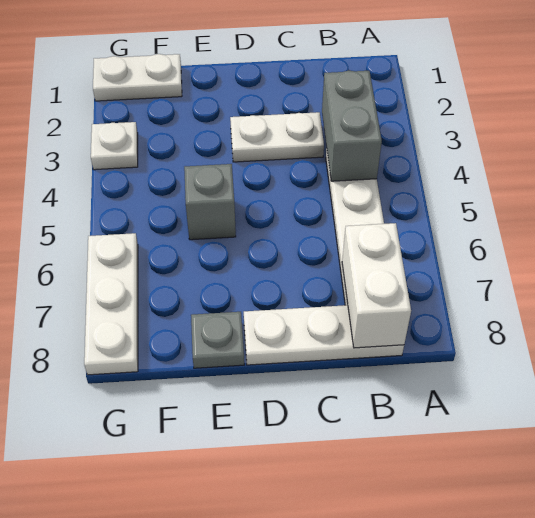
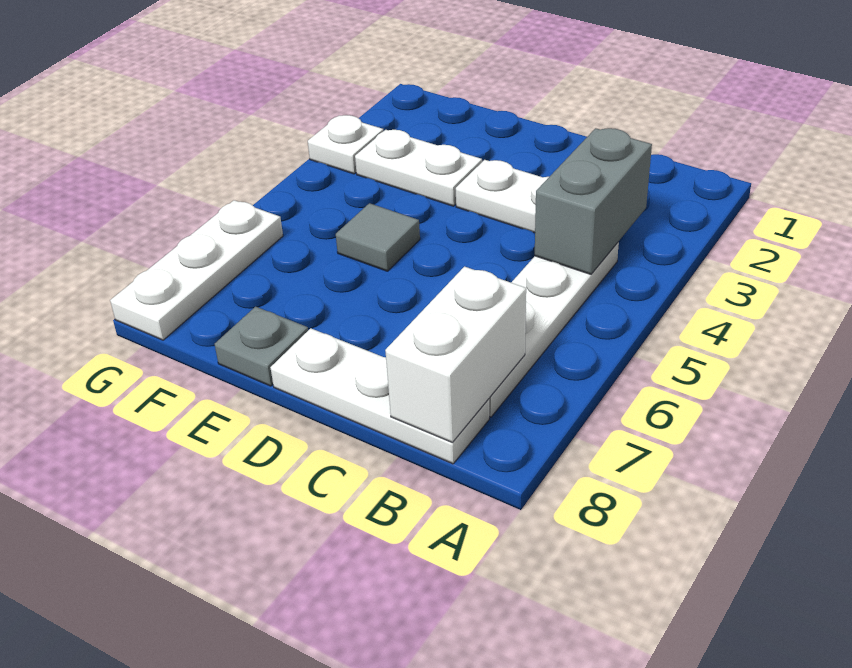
grey 1x1 brick [184,164,236,240] -> grey 1x1 tile [336,203,420,271]
white 1x2 plate [93,54,182,101] -> white 1x2 plate moved to [355,130,482,206]

